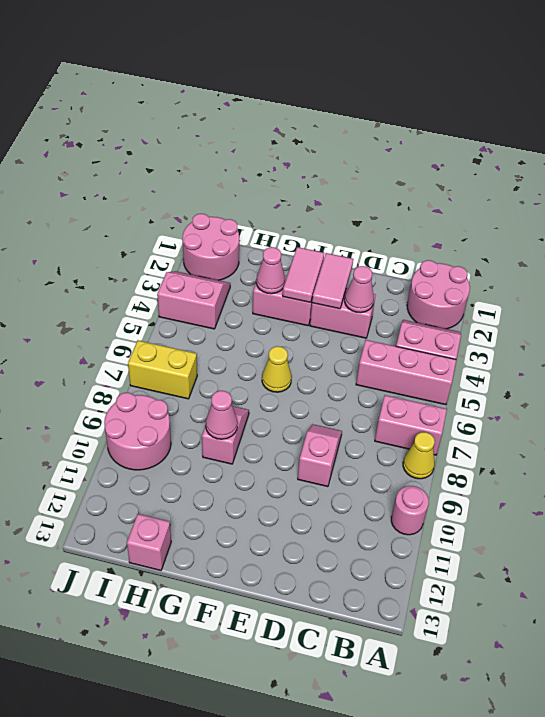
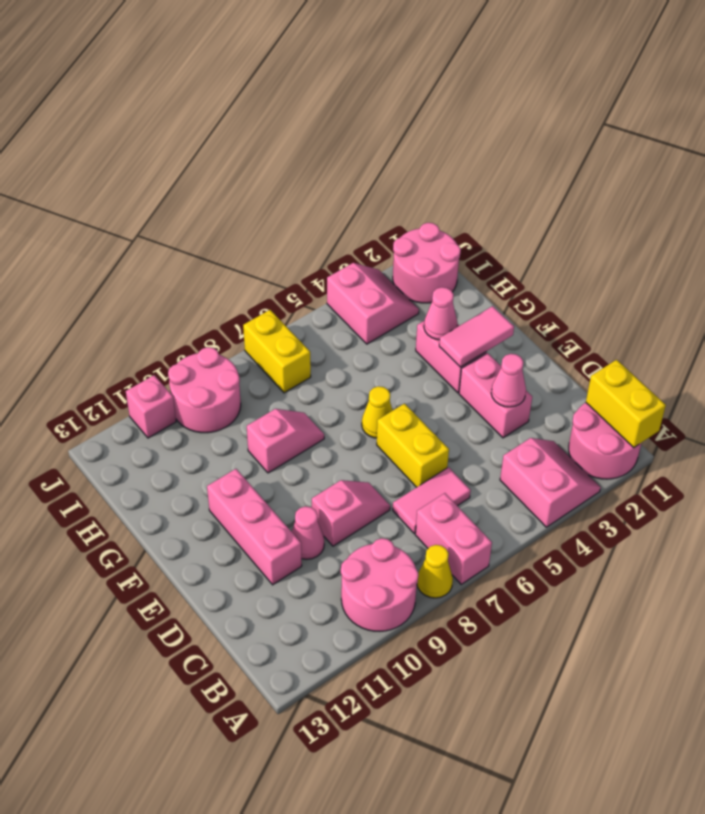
none -> yellow 1x2 brick [586,360,666,448]
pink 1x3 brick [356,340,456,405] -> pink 1x3 brick moved to [207,469,302,585]
pink 1x1 round brick [391,486,429,535] -> pink 2x2 round brick [341,538,418,631]
none -> yellow 1x2 brick [377,404,449,487]
pink 1x2 tile [312,253,353,309] -> pink 1x2 tile moved to [393,467,471,533]
pink 1x1 cone [206,391,238,439] -> pink 1x1 cone moved to [292,506,324,559]
pink 1x1 brick [127,514,171,570] -> pink 1x1 brick moved to [126,375,176,438]

